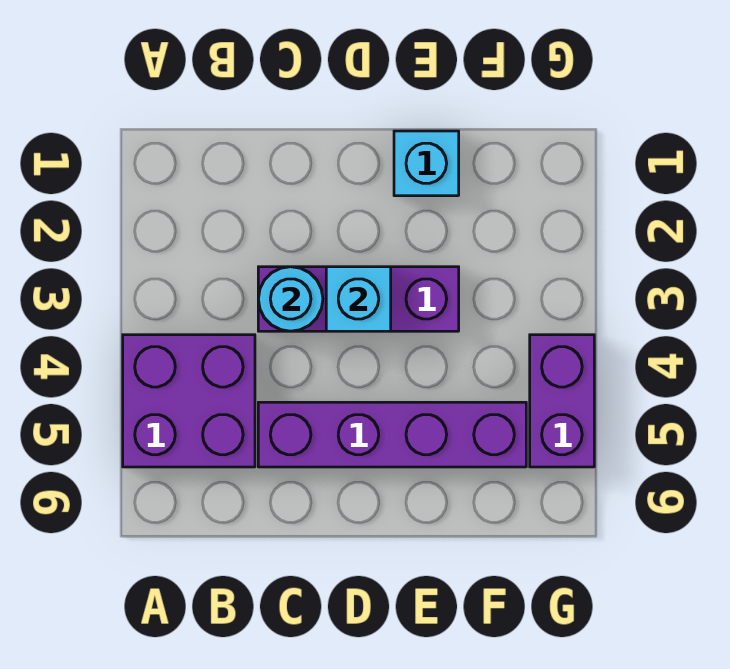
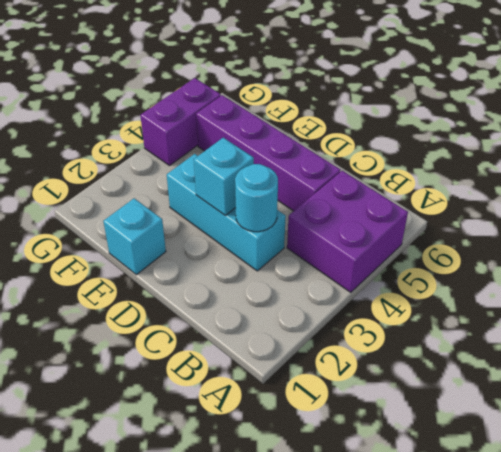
purple 1x3 brick [258,267,459,331] -> cyan 1x3 brick [167,154,286,271]

